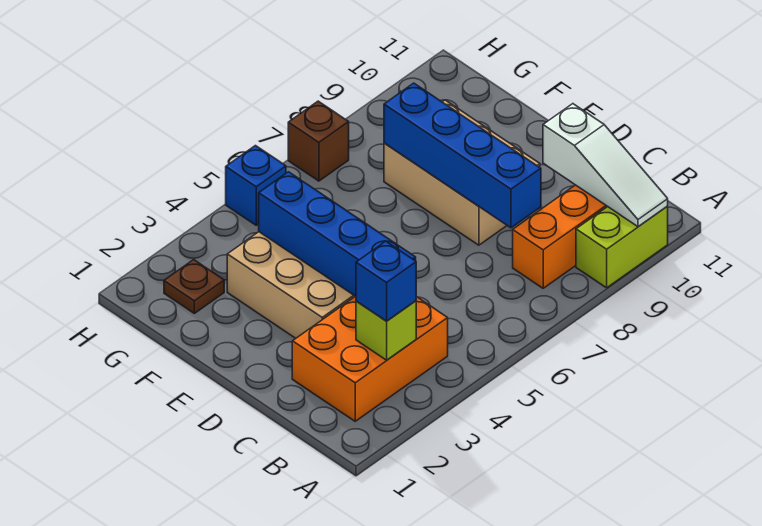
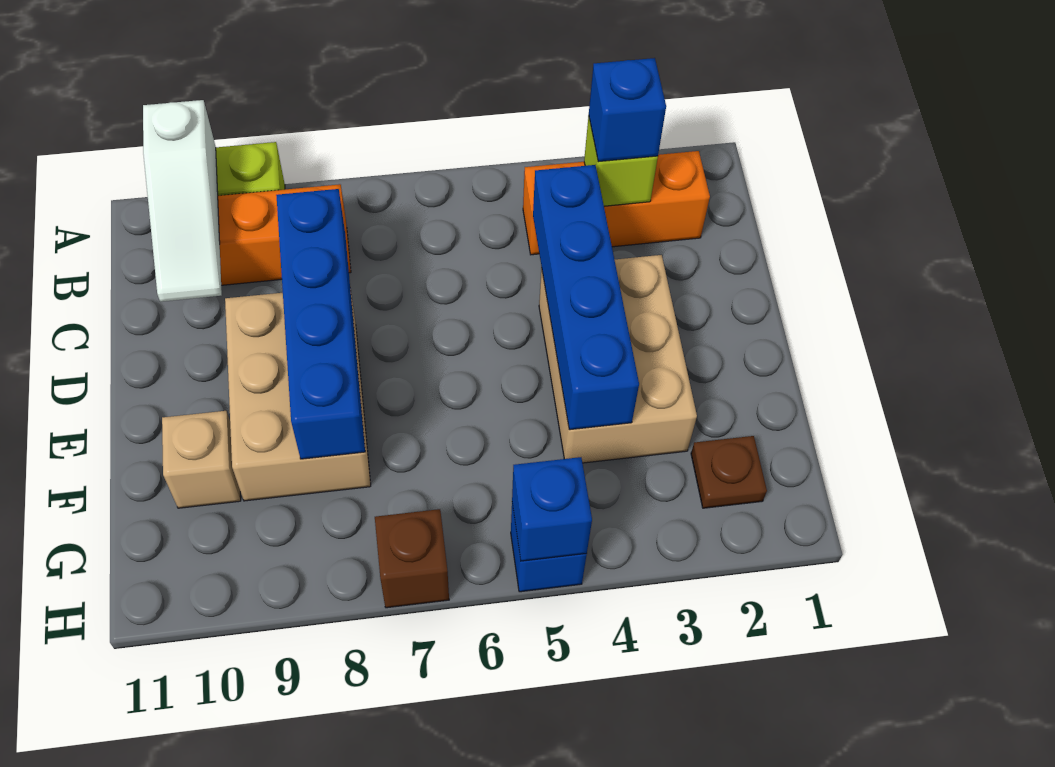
white 1x3 slope [543,104,668,227] -> white 1x3 slope turned to [143,100,222,302]
orange 2x3 brick [292,296,448,421] -> orange 1x3 brick [523,151,710,255]
none -> tan 1x1 brick [162,411,241,508]
none -> blue 1x1 brick [512,457,592,561]

